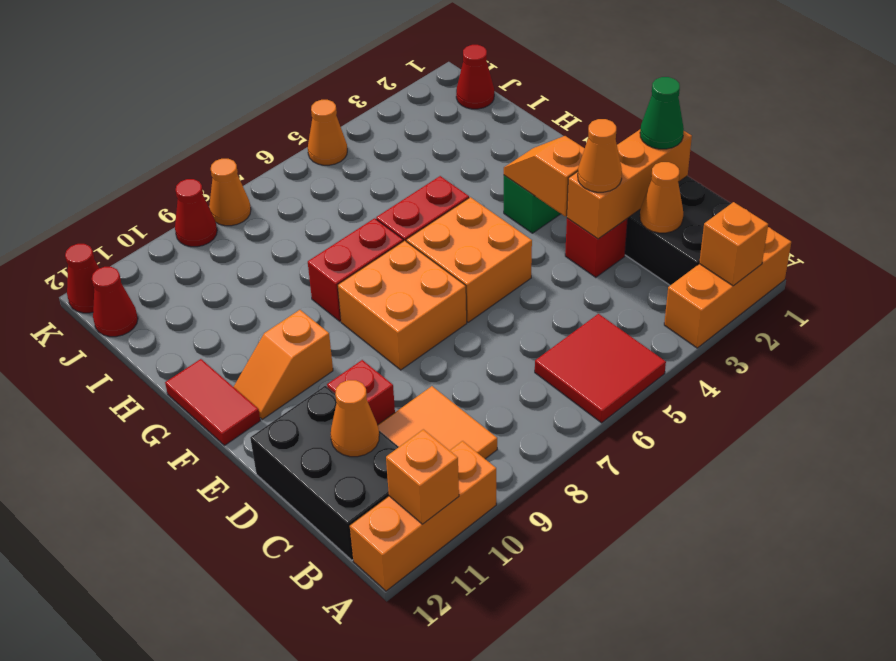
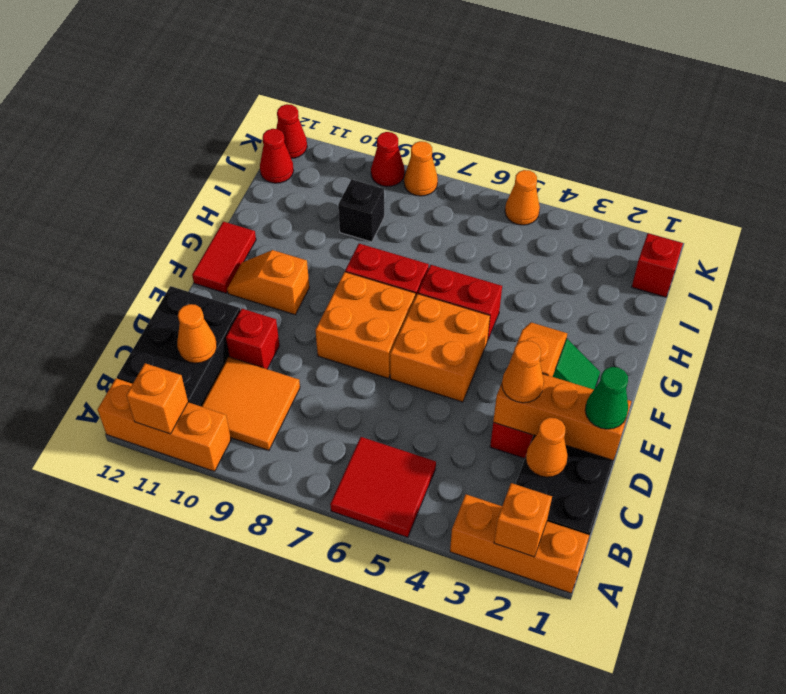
none -> black 1x1 brick [338,179,384,242]
red 1x1 cone [456,45,494,109] -> red 1x1 brick [632,233,683,297]

